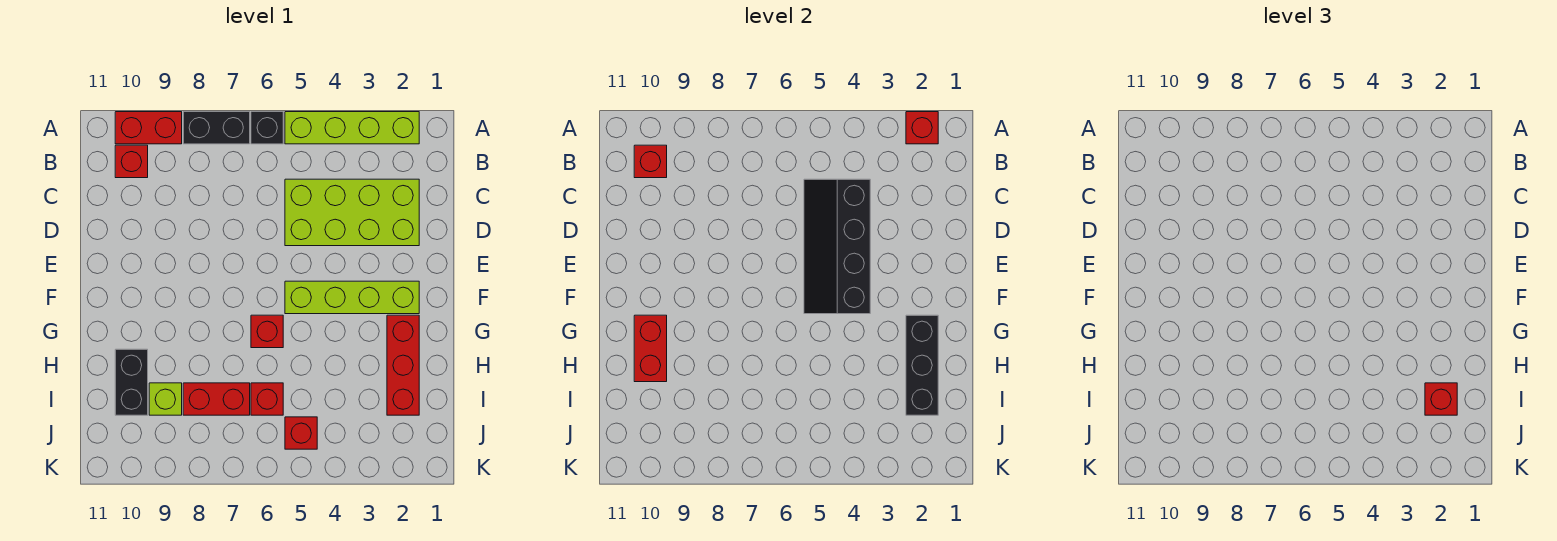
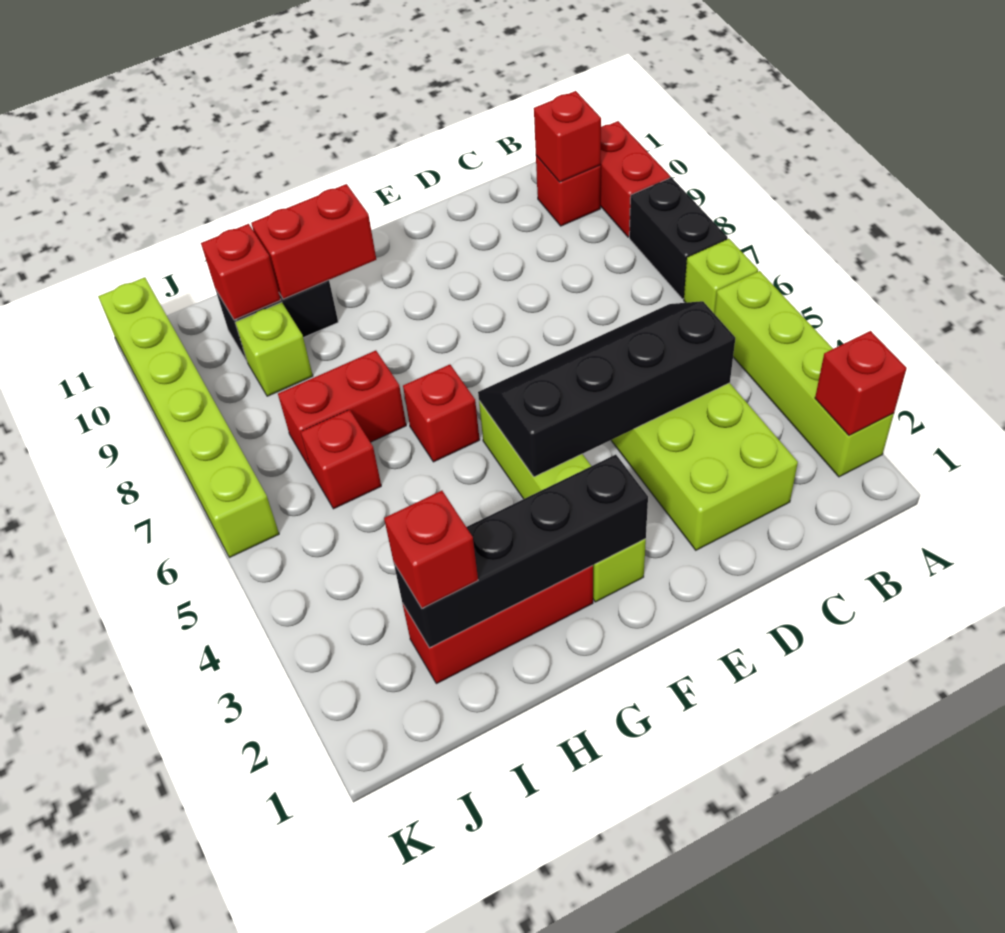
black 1x1 brick [251,112,283,144] -> lime 1x1 brick [684,239,758,314]
black 1x3 brick [906,315,938,415] -> black 1x4 brick [394,455,648,648]
red 1x2 brick [183,383,250,415] -> red 1x2 brick turned to [278,350,406,470]
red 1x1 brick [285,417,317,449] -> red 1x1 brick moved to [201,224,281,320]
none -> lime 1x6 brick [98,277,279,558]

